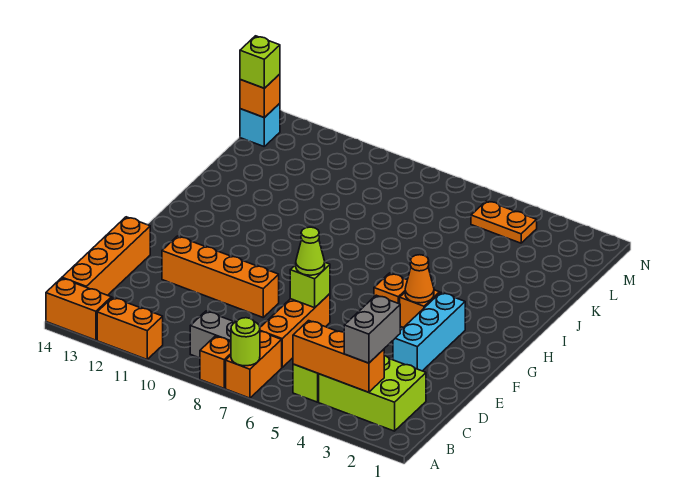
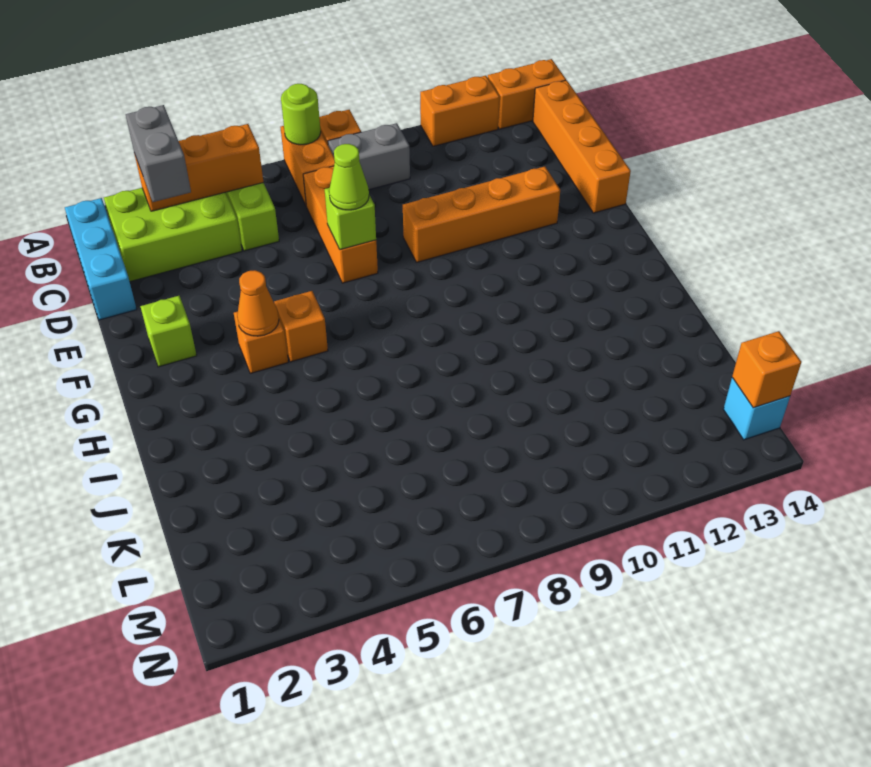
cyan 1x3 brick [393,293,465,371] -> cyan 1x3 brick moved to [65,198,137,320]
orange 1x2 plate [471,201,537,243] -> none
lime 1x1 brick [240,36,280,88] -> lime 1x1 brick moved to [140,296,197,367]

